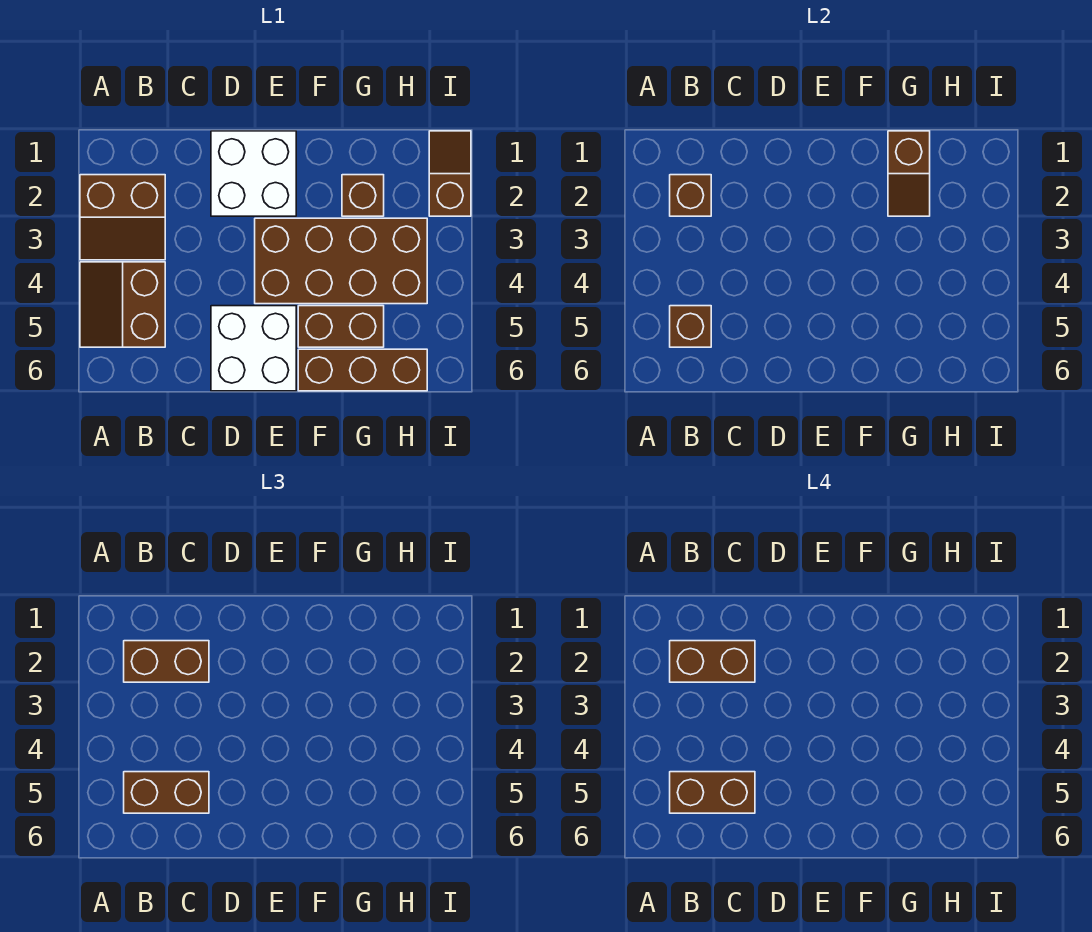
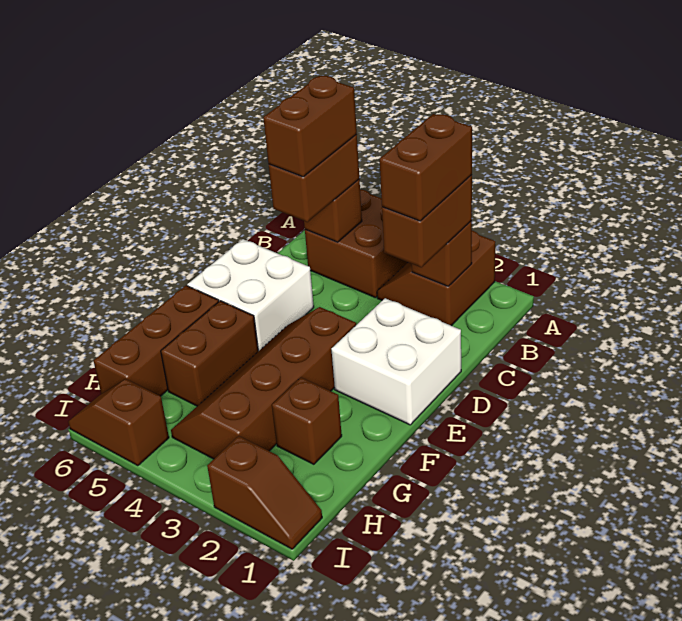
brown 2x2 slope [80,262,165,347] -> brown 2x2 brick [305,190,408,298]
brown 2x4 brick [255,218,427,304] -> brown 2x4 slope [171,307,356,459]
brown 1x2 slope [888,131,930,216] -> brown 1x2 slope moved to [68,379,169,466]

